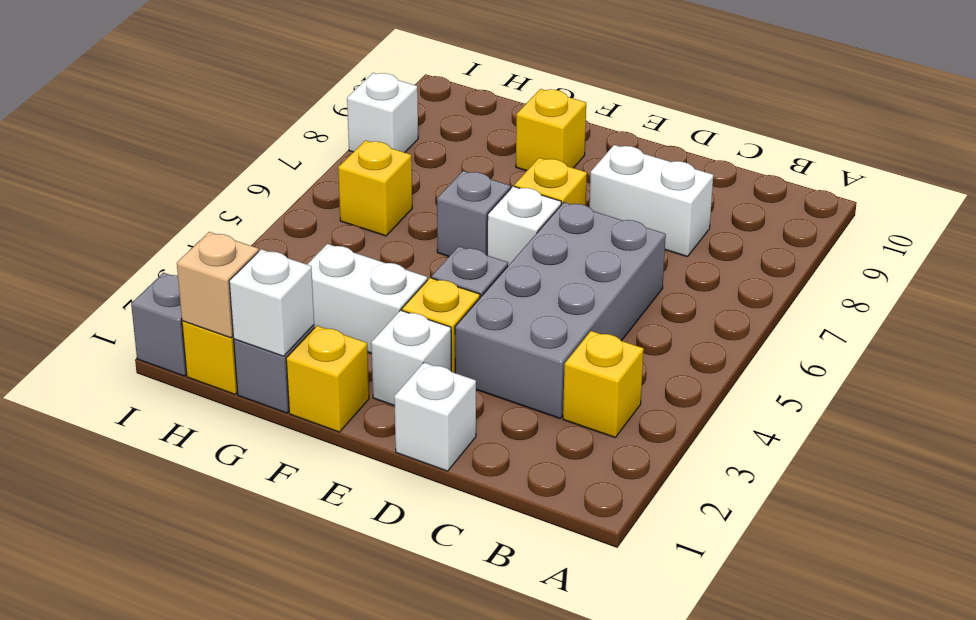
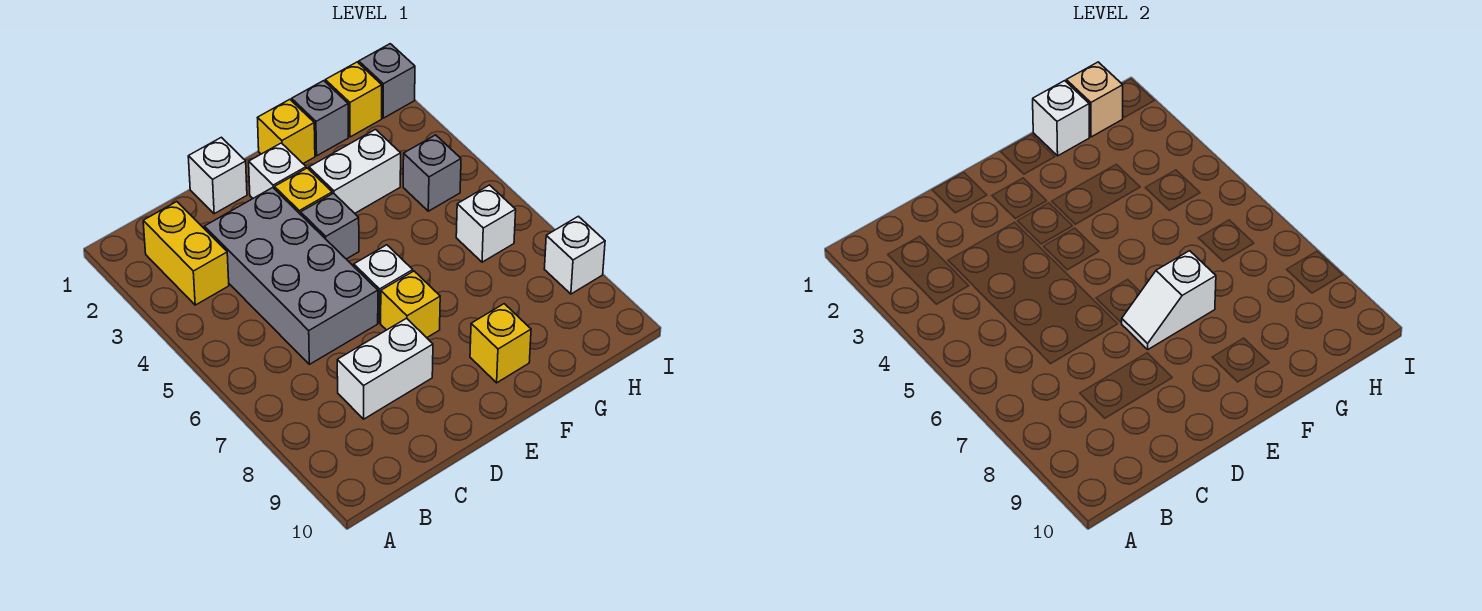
yellow 1x1 brick [563,331,644,437] -> yellow 1x2 brick [143,202,229,305]
none -> white 1x2 slope [1122,251,1216,349]
grey 1x1 brick [437,171,511,256] -> grey 1x1 brick moved to [403,135,461,211]
yellow 1x1 brick [338,140,412,236] -> white 1x1 brick [456,185,516,262]

